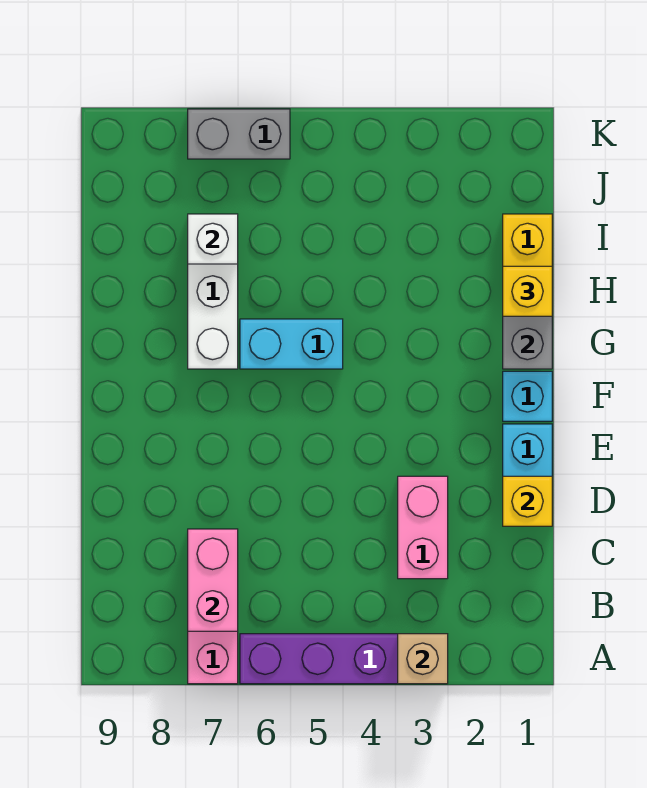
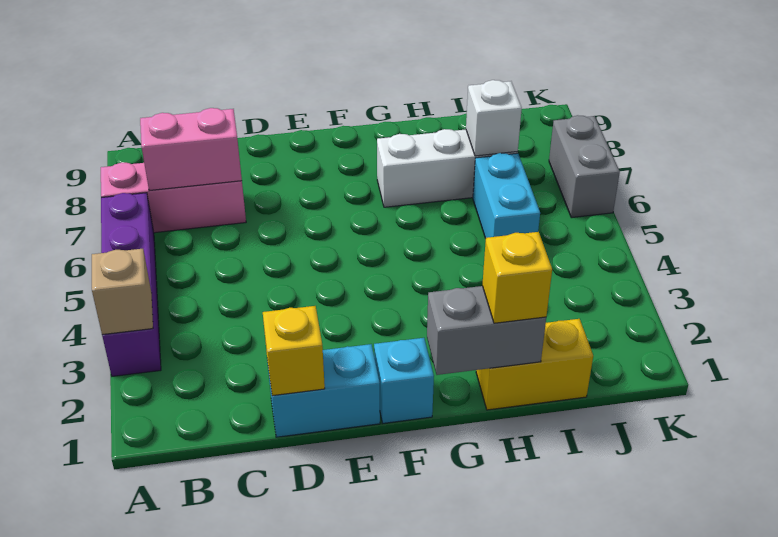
pink 1x2 brick [398,476,448,579] -> none
cyan 1x2 brick [240,319,343,369] -> cyan 1x2 brick moved to [473,153,540,238]

